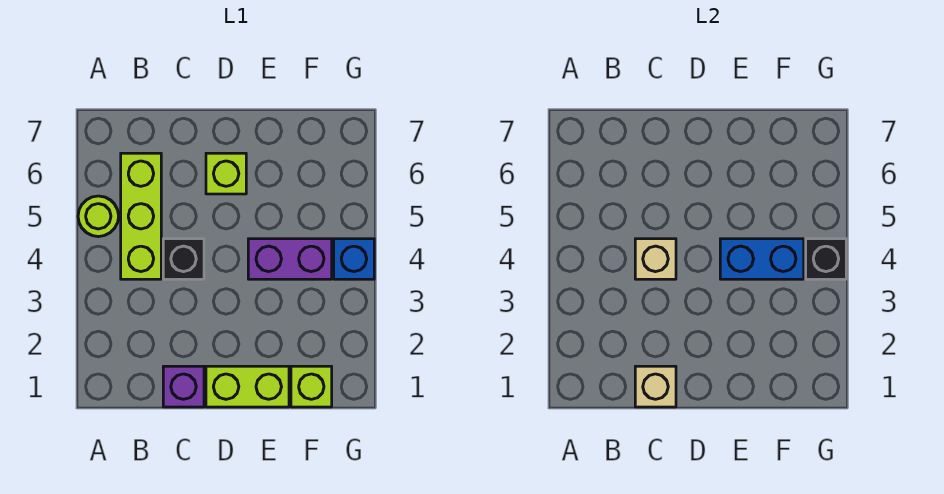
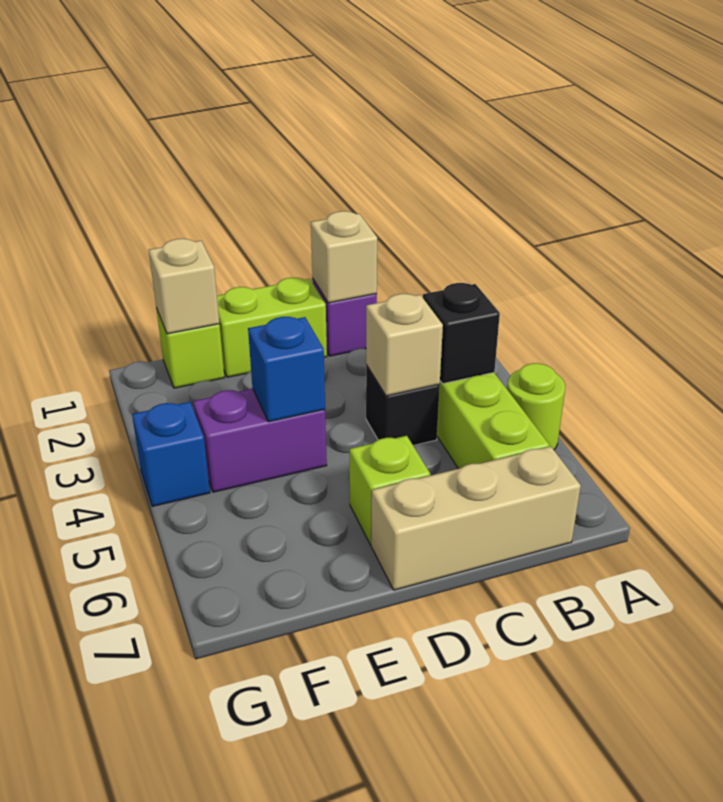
none -> tan 1x3 brick [371,447,581,590]
blue 1x2 brick [720,239,804,279] -> blue 1x1 brick [248,317,325,422]
none -> tan 1x1 brick [149,239,219,334]
black 1x1 brick [806,239,846,279] -> black 1x1 brick moved to [423,283,500,384]

